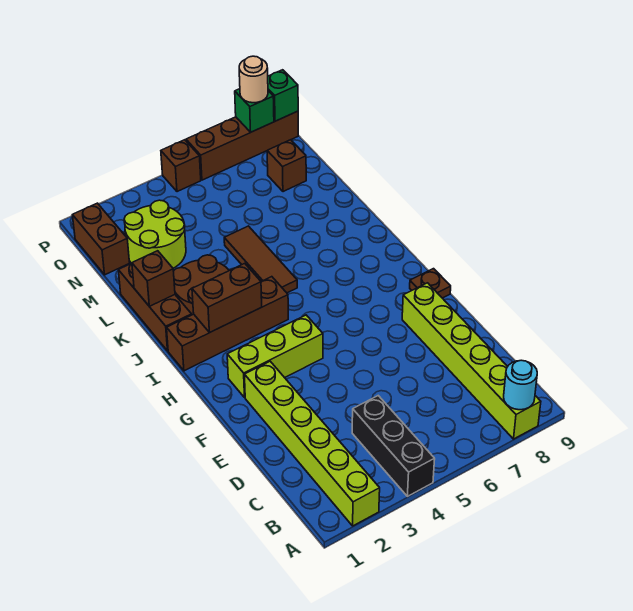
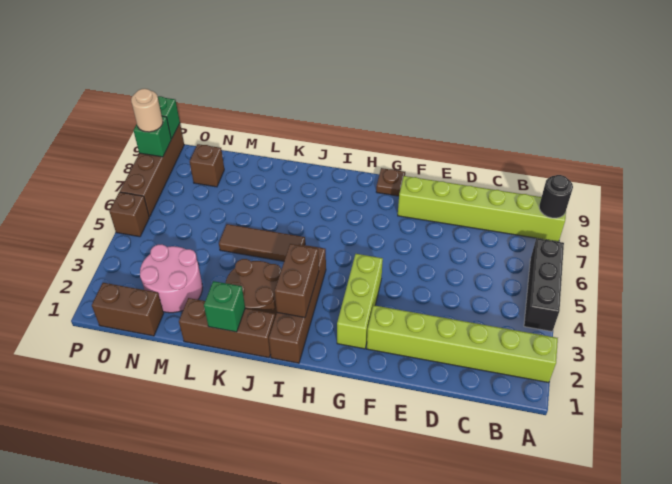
black 1x3 brick [352,396,435,496] -> black 1x3 brick turned to [524,238,564,331]
cyan 1x1 round brick [504,360,537,410] -> black 1x1 round brick [539,175,573,218]
brown 1x1 brick [132,251,175,307] -> green 1x1 brick [204,281,245,332]
lime 2x2 round brick [124,200,186,268] -> pink 2x2 round brick [140,245,203,313]

